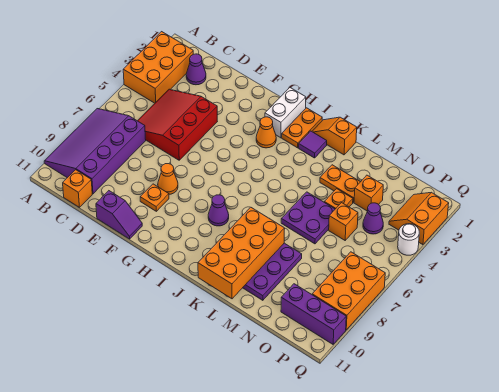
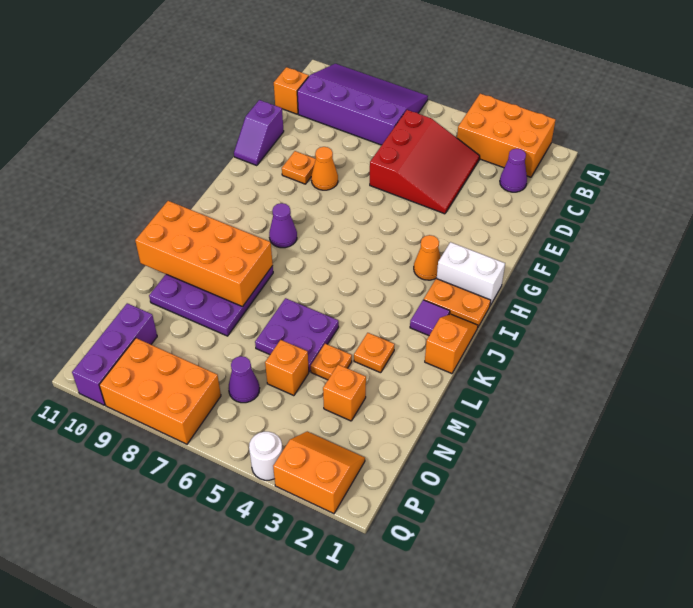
red 3x3 slope [138,89,217,160] -> red 3x3 slope turned to [370,110,480,214]
orange 1x2 plate [320,165,360,202] -> orange 1x1 plate [354,333,395,373]
purple 1x1 cone [363,203,383,234] -> purple 1x1 cone moved to [228,356,260,403]

